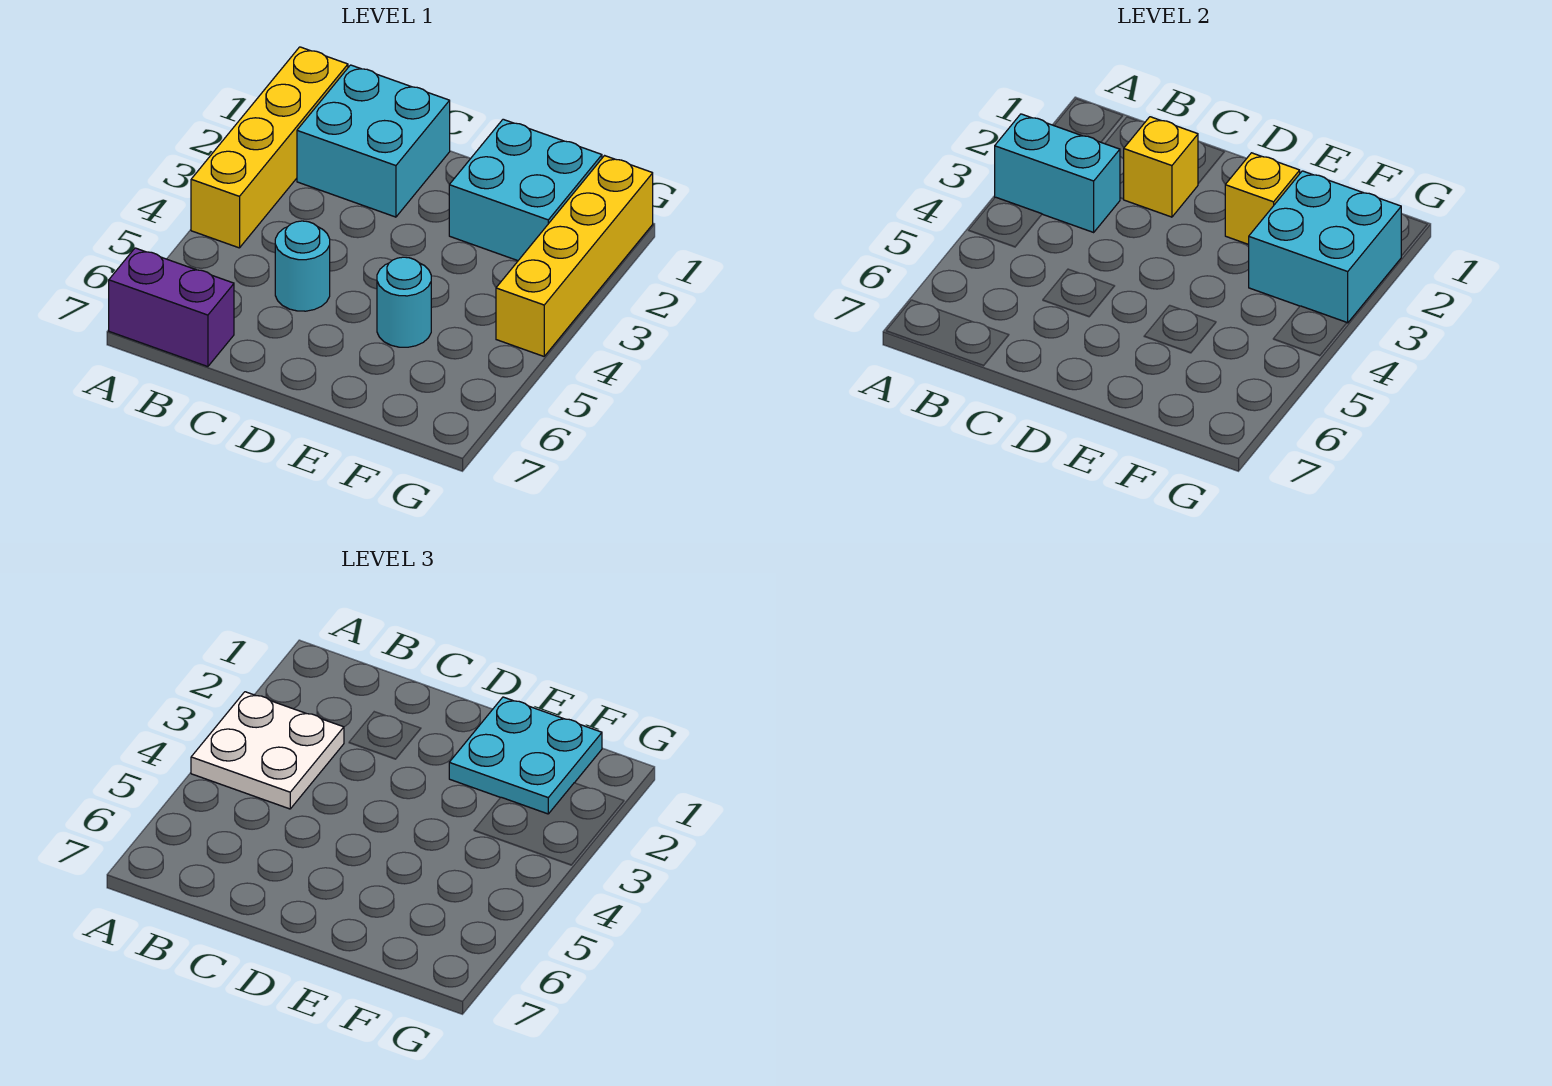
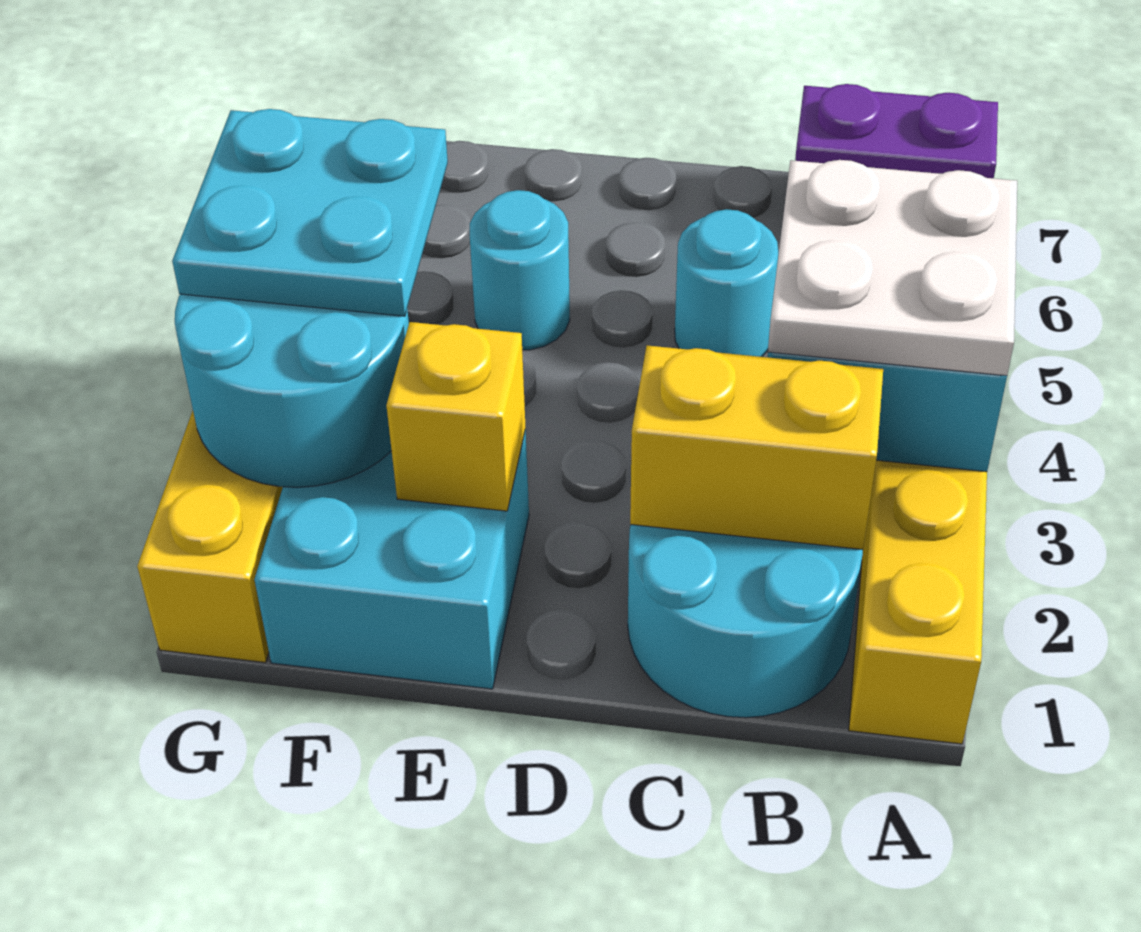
cyan 2x2 brick [297,65,450,217] -> cyan 2x2 round brick [628,525,863,718]
yellow 1x1 brick [1124,117,1198,217] -> yellow 1x2 brick [630,345,883,550]
cyan 2x2 plate [449,697,602,814] -> cyan 2x2 plate moved to [172,109,448,316]
cyan 2x2 brick [1249,171,1401,323] -> cyan 2x2 round brick [175,294,409,487]

